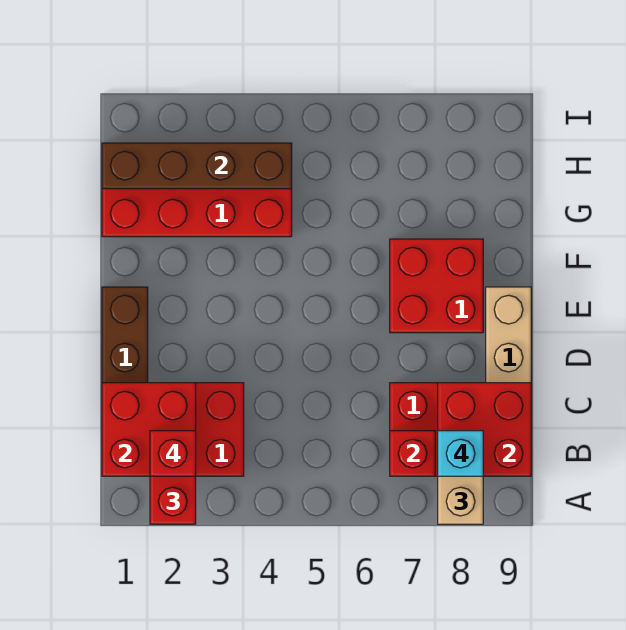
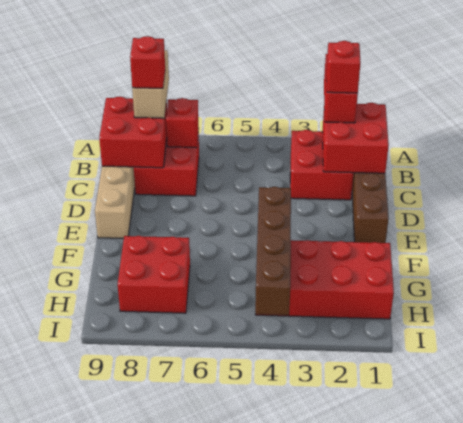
cyan 1x1 brick [438,431,483,476] -> red 1x1 brick [130,36,165,88]
red 2x2 brick [390,239,483,333] -> red 2x2 brick moved to [118,236,190,313]
brown 1x4 brick [102,143,292,189] -> brown 1x4 brick turned to [255,187,291,315]

